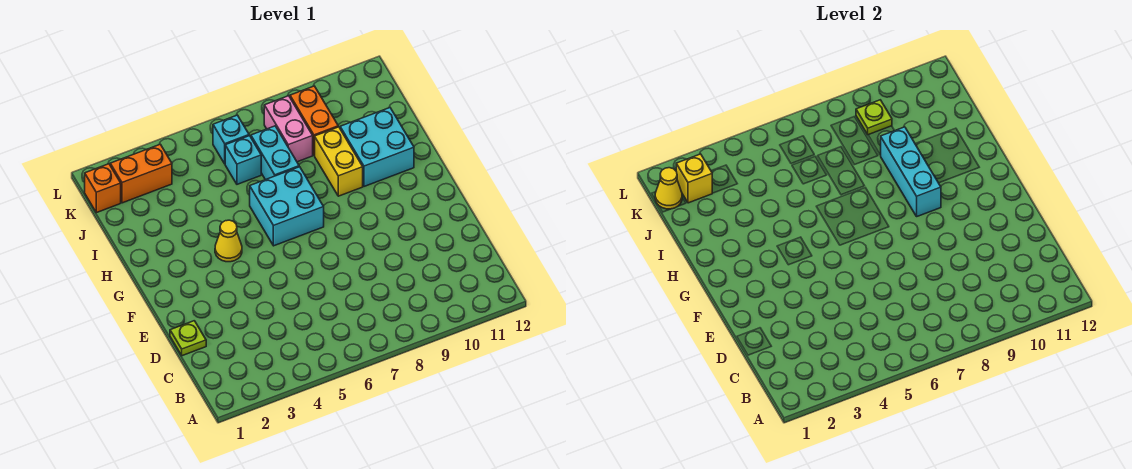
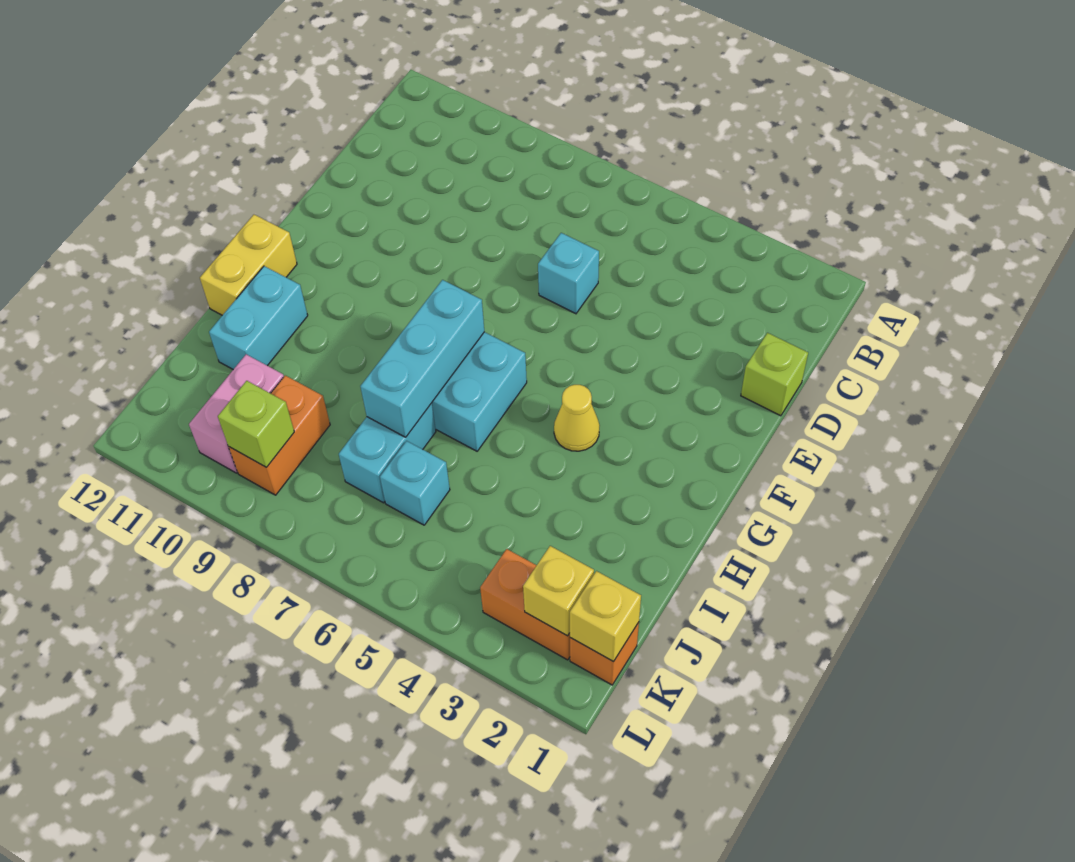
lime 1x1 plate [170,321,206,356] -> lime 1x1 brick [741,333,808,416]
cyan 1x3 brick [881,127,941,216] -> cyan 1x3 brick moved to [360,280,484,437]
yellow 1x2 brick [315,127,363,196] -> yellow 1x2 brick moved to [200,215,297,315]
cyan 2x2 brick [340,108,414,186] -> cyan 1x2 brick [209,266,308,369]
pink 1x2 brick [264,96,313,162] -> pink 1x2 brick moved to [189,354,284,473]
yellow 1x1 cone [655,168,682,209] -> yellow 1x1 brick [569,571,641,662]
cyan 1x1 brick [213,115,249,164] -> cyan 1x1 brick moved to [538,233,599,314]
lime 1x1 plate [856,100,892,135] -> lime 1x1 brick [218,381,294,467]

